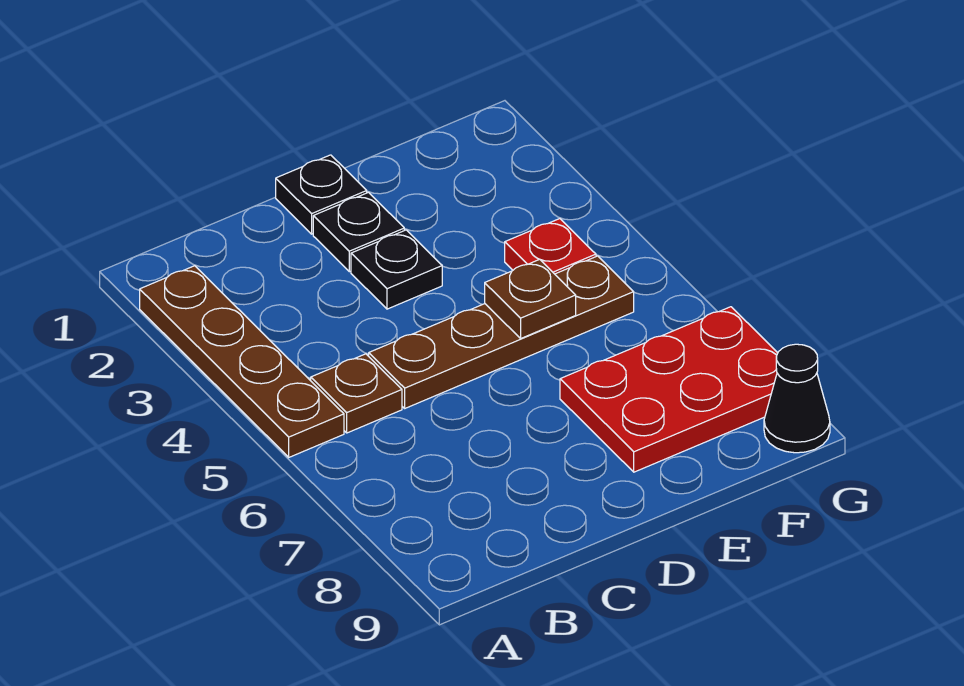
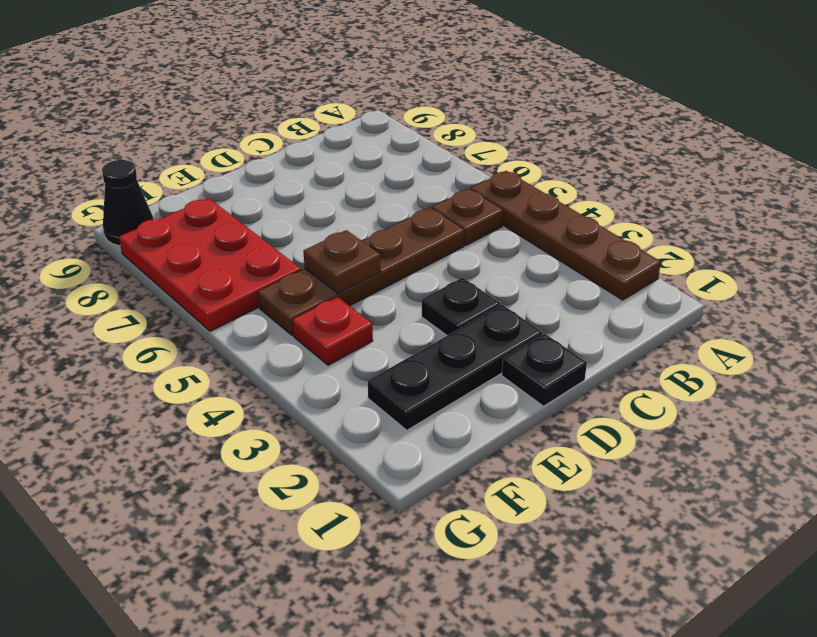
black 1x1 plate [313,192,404,272] -> black 1x3 plate [368,305,542,430]
red 2x3 plate [560,307,778,472] -> red 2x3 plate turned to [119,198,301,331]

